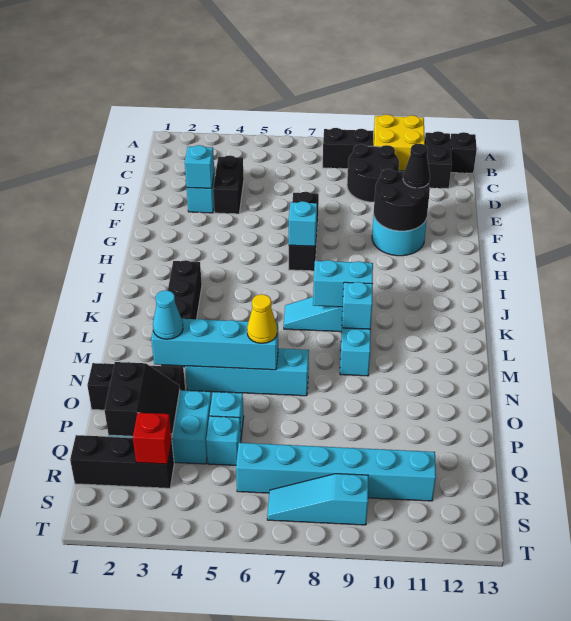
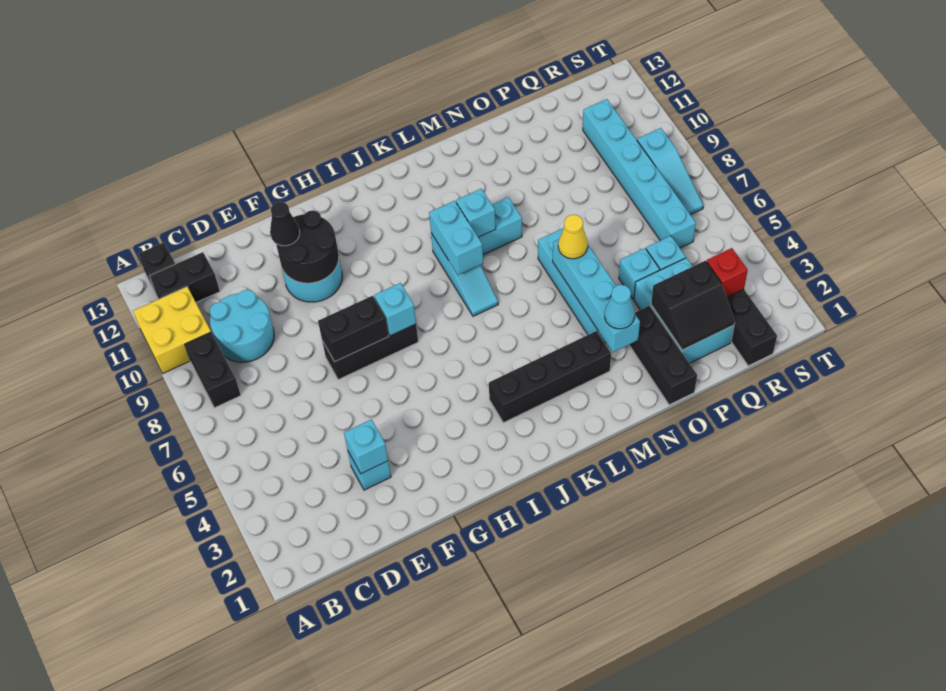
black 2x2 round brick [347,144,399,202] -> cyan 2x2 round brick [210,290,274,362]
black 1x2 brick [213,155,244,214] -> black 1x2 brick moved to [318,296,389,362]
black 2x2 slope [104,362,180,437] -> black 2x2 slope turned to [651,261,735,350]

